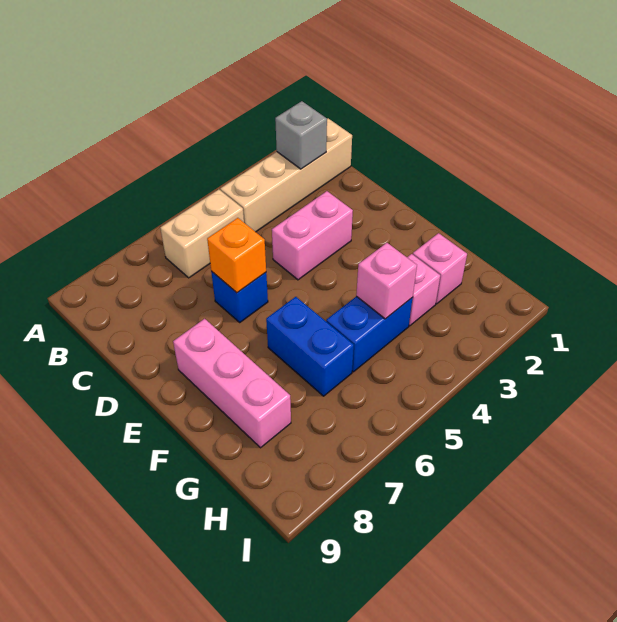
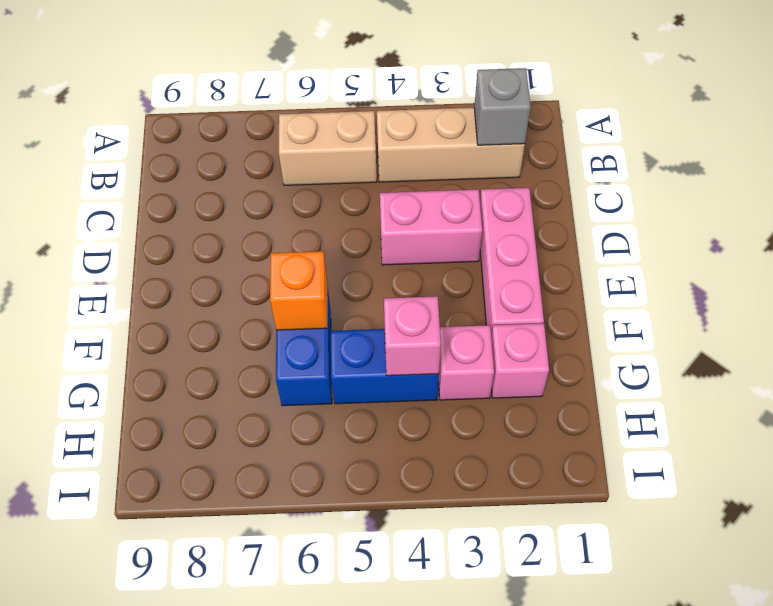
tan 1x4 brick [220,118,352,232] -> tan 1x3 brick [377,108,525,182]
blue 1x1 brick [211,271,268,322] -> none
orange 1x1 brick [207,218,266,293] -> orange 1x1 brick moved to [270,251,328,330]
pink 1x3 brick [173,319,291,448] -> pink 1x3 brick moved to [480,188,544,334]

